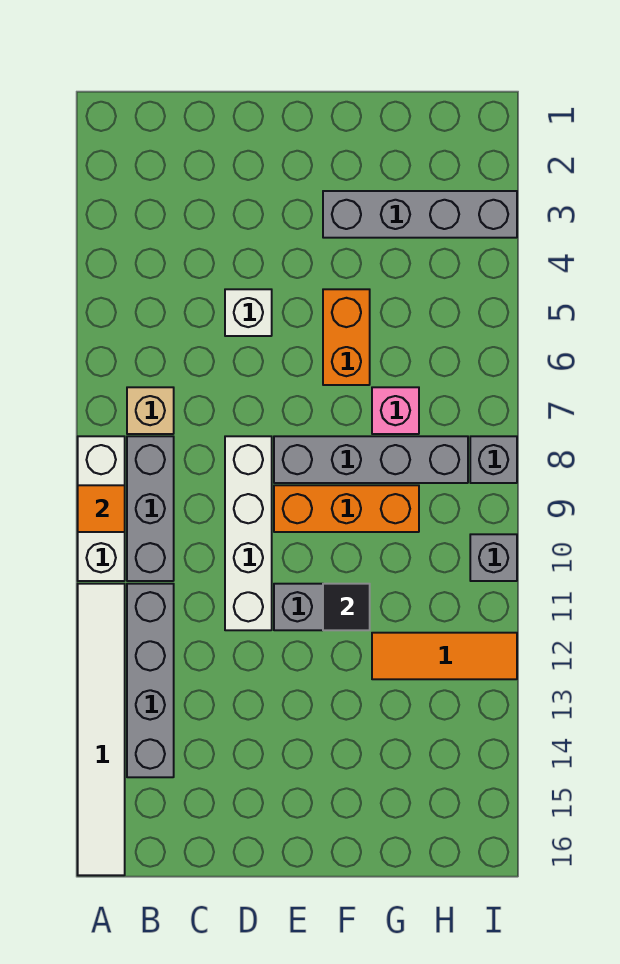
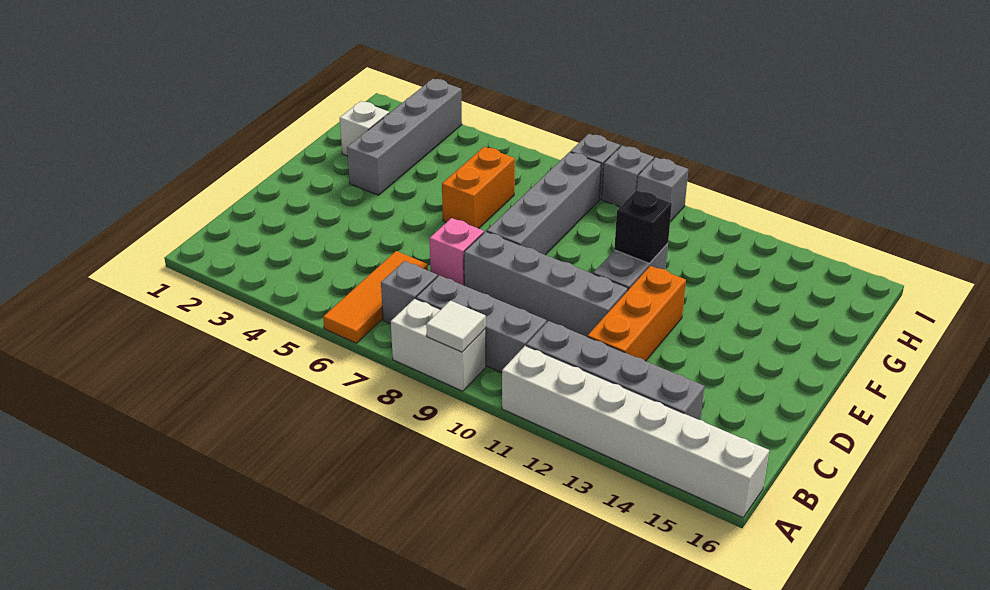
white 1x3 brick [78,436,125,581] -> white 1x2 brick [391,299,486,391]
orange 1x1 tile [78,485,125,532] -> white 1x1 tile [426,301,486,352]
white 1x6 tile [78,584,125,875] -> white 1x6 brick [502,346,769,517]
tan 1x1 brick [127,387,174,434] -> grey 1x1 brick [381,261,438,324]
white 1x1 brick [225,289,272,336] -> white 1x1 brick moved to [340,101,389,156]
white 1x4 brick [225,436,272,630] -> grey 1x4 brick [464,231,628,337]
orange 1x3 brick [274,485,419,532] -> orange 1x3 brick moved to [587,266,686,361]
orange 1x2 brick [323,289,370,385] -> orange 1x2 brick turned to [442,147,515,229]
black 1x1 tile [323,584,370,630] -> black 1x1 brick [614,190,672,263]
pink 1x1 brick [372,387,419,434] -> pink 1x1 brick moved to [429,218,484,285]
orange 1x3 tile [372,633,517,679] -> orange 1x3 tile moved to [323,251,428,343]
none -> grey 1x1 brick [602,146,654,207]

